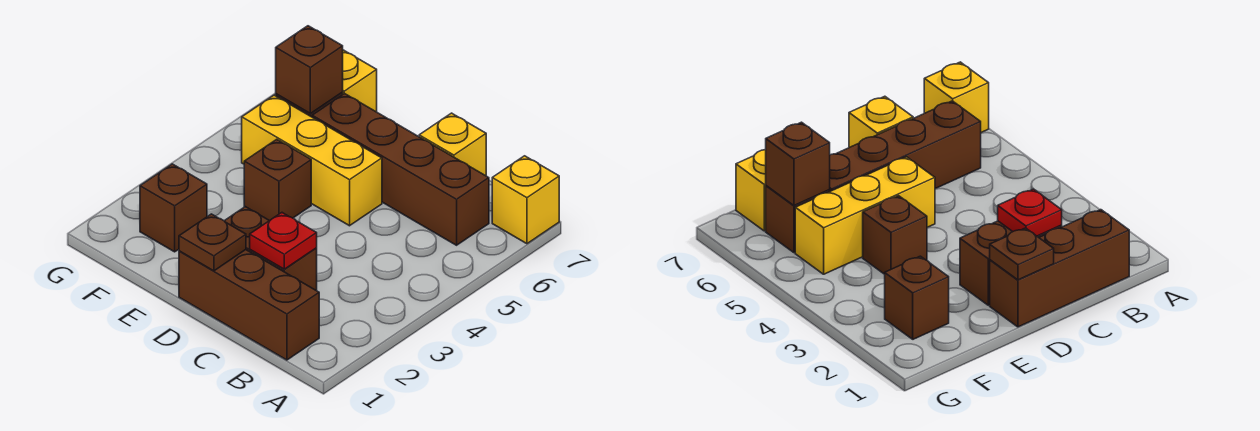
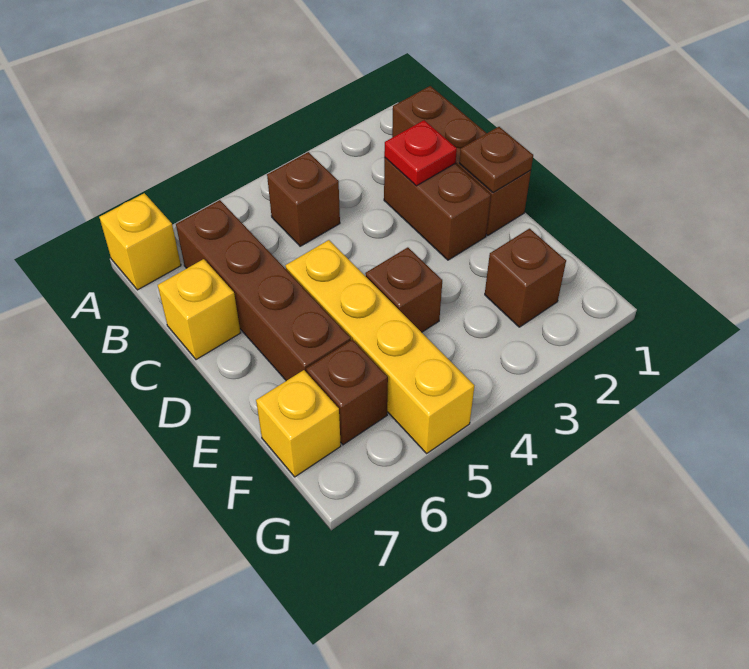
yellow 1x3 brick [242,95,382,226] -> yellow 1x4 brick [285,240,474,453]
brown 1x1 brick [276,26,343,114] -> brown 1x1 brick moved to [267,152,340,246]

